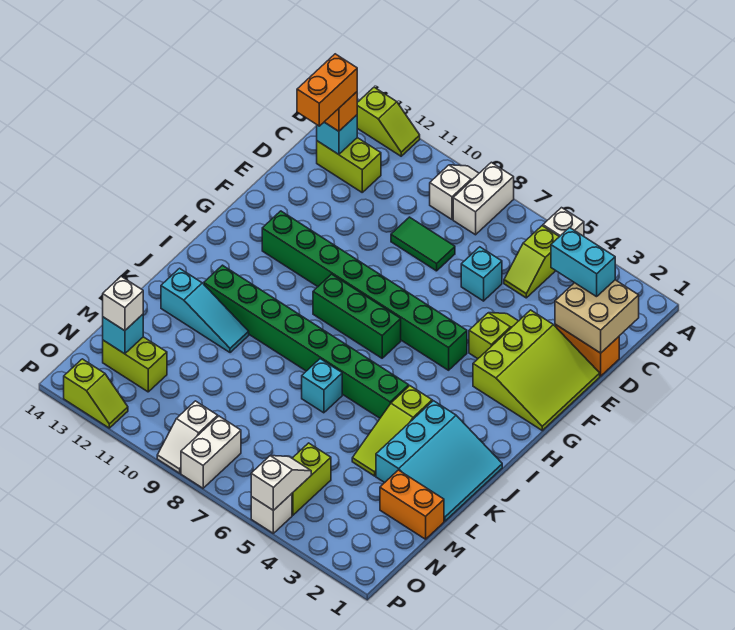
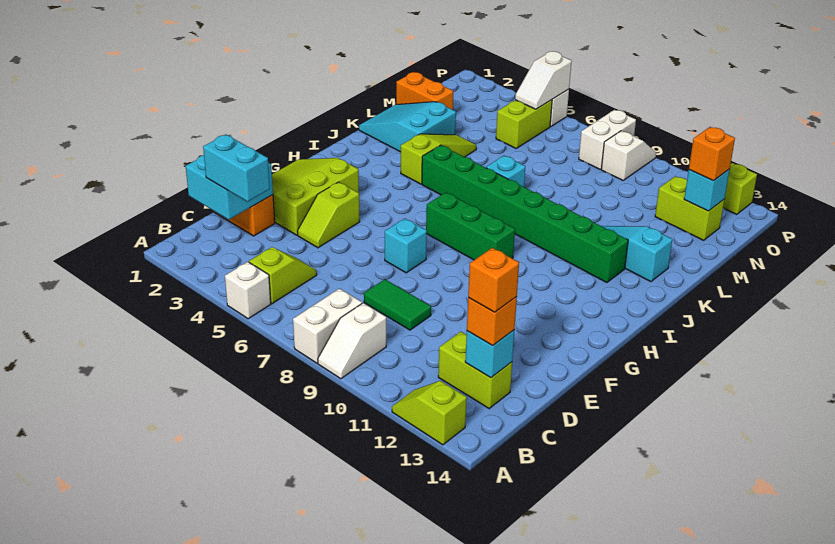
tan 2x2 brick [555,280,639,353] -> cyan 2x2 brick [186,155,273,220]
orange 1x2 brick [297,54,357,126] -> orange 1x1 brick [468,248,519,312]
cyan 1x1 brick [461,247,502,301] -> cyan 1x1 brick moved to [385,218,427,273]
green 1x8 brick [262,211,467,370] -> none
cyan 3x3 slope [376,401,502,521] -> cyan 2x3 slope [359,102,456,152]
white 1x1 brick [103,276,143,331] -> orange 1x1 brick [689,127,735,181]

